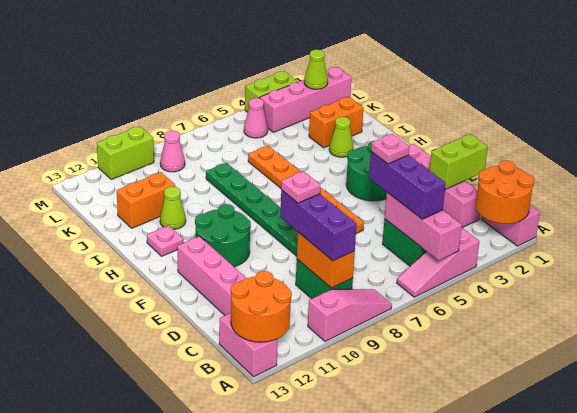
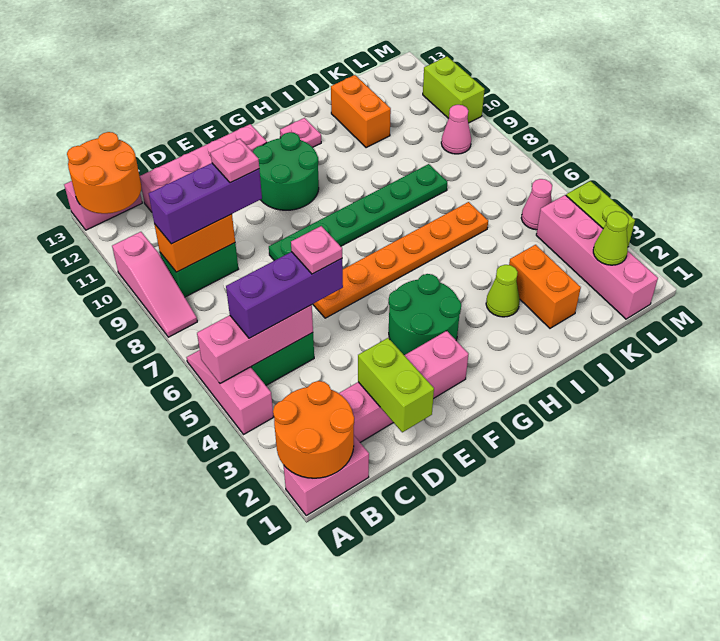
lime 1x1 cone [160,187,186,229] -> none

